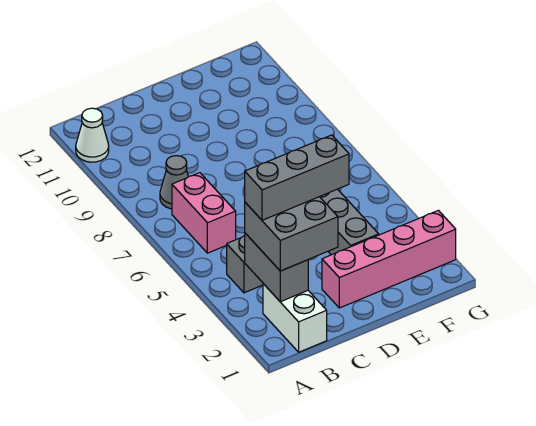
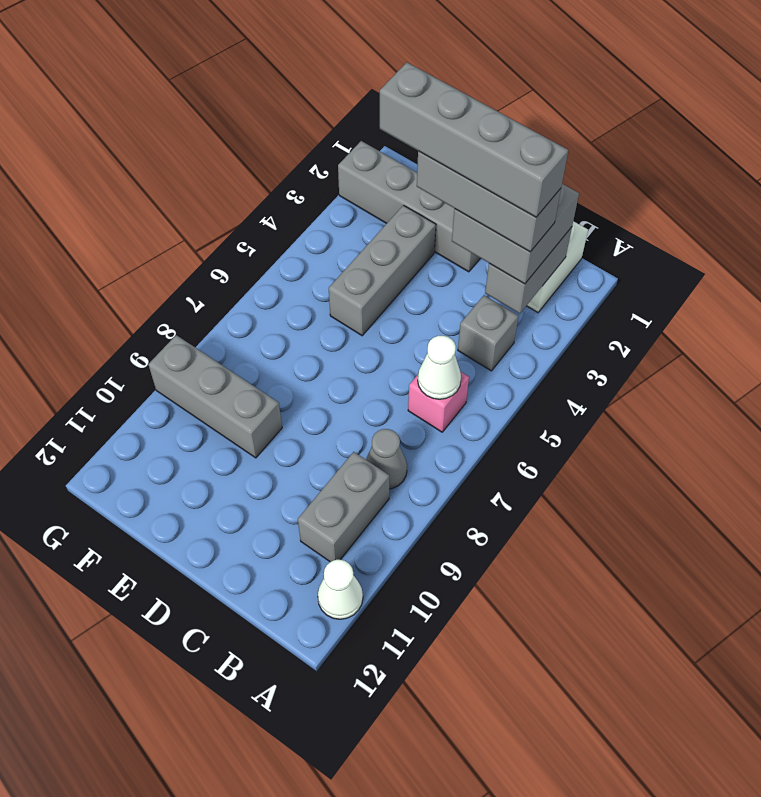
none -> grey 1x4 brick [380,62,568,217]
pink 1x2 brick [172,173,236,253] -> pink 1x1 brick [408,372,469,432]
none -> white 1x1 cone [418,336,461,399]
none -> grey 1x2 brick [298,452,389,562]
pink 1x4 brick [322,210,456,308] -> grey 1x4 brick [338,141,480,272]
none -> grey 1x3 brick [148,335,282,458]

